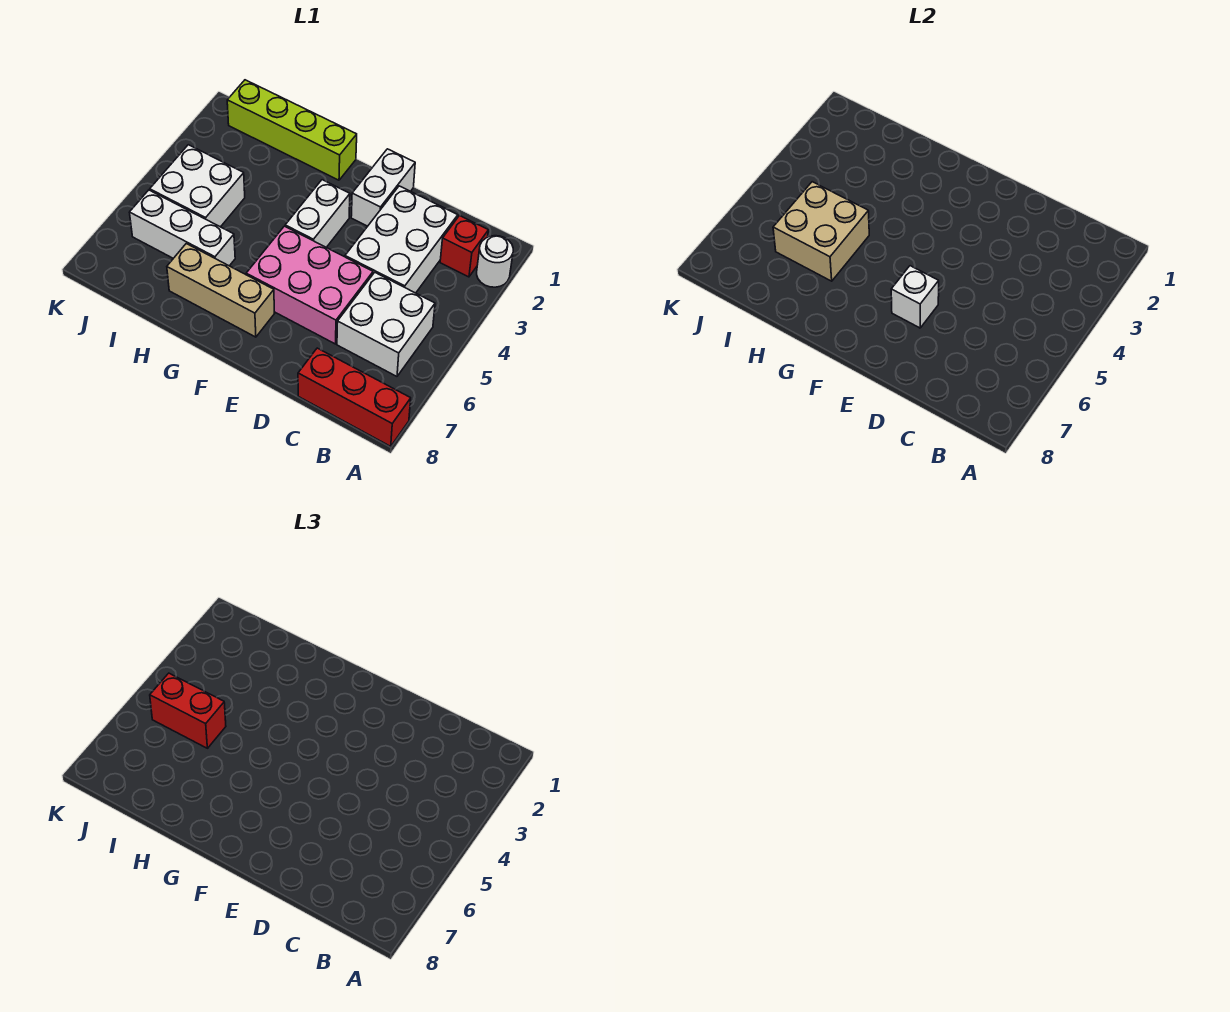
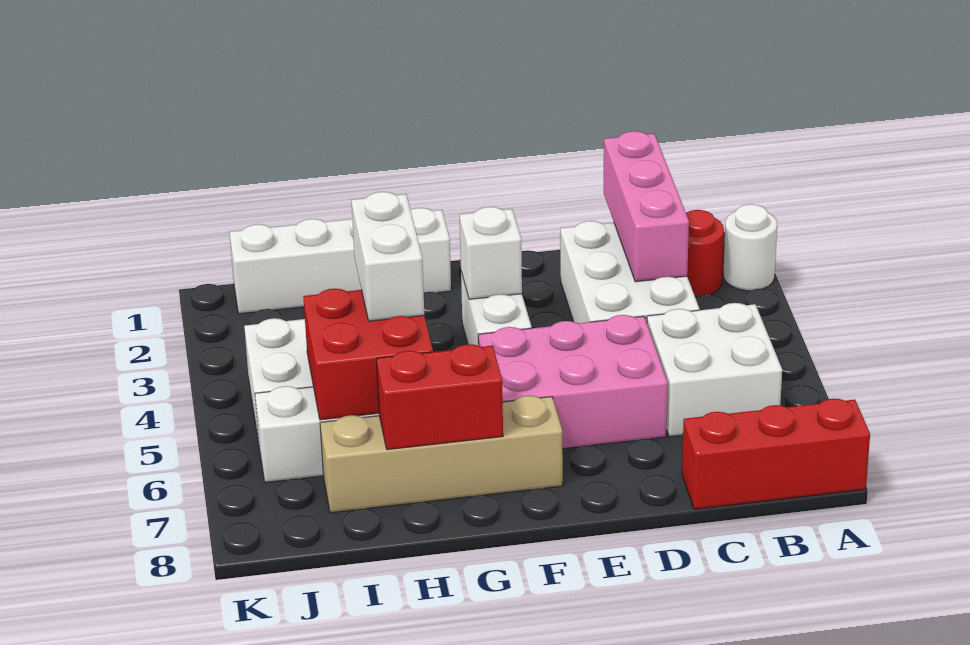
red 1x1 brick [440,216,488,277] -> red 1x1 round brick [686,210,724,296]
none -> pink 1x3 brick [604,131,689,282]
white 1x2 brick [351,149,415,226] -> white 1x2 brick moved to [351,192,424,321]
white 1x1 brick [891,266,939,328] -> white 1x1 brick moved to [459,207,522,299]
tan 1x3 brick [167,244,274,337] -> tan 1x4 brick [320,396,563,513]
lime 1x4 brick [227,80,357,180] -> white 1x4 brick [230,208,451,314]
tan 2x2 brick [773,182,869,281] -> red 2x2 brick [303,289,433,420]
red 1x2 brick [150,673,226,748] -> red 1x2 brick moved to [377,344,503,450]

